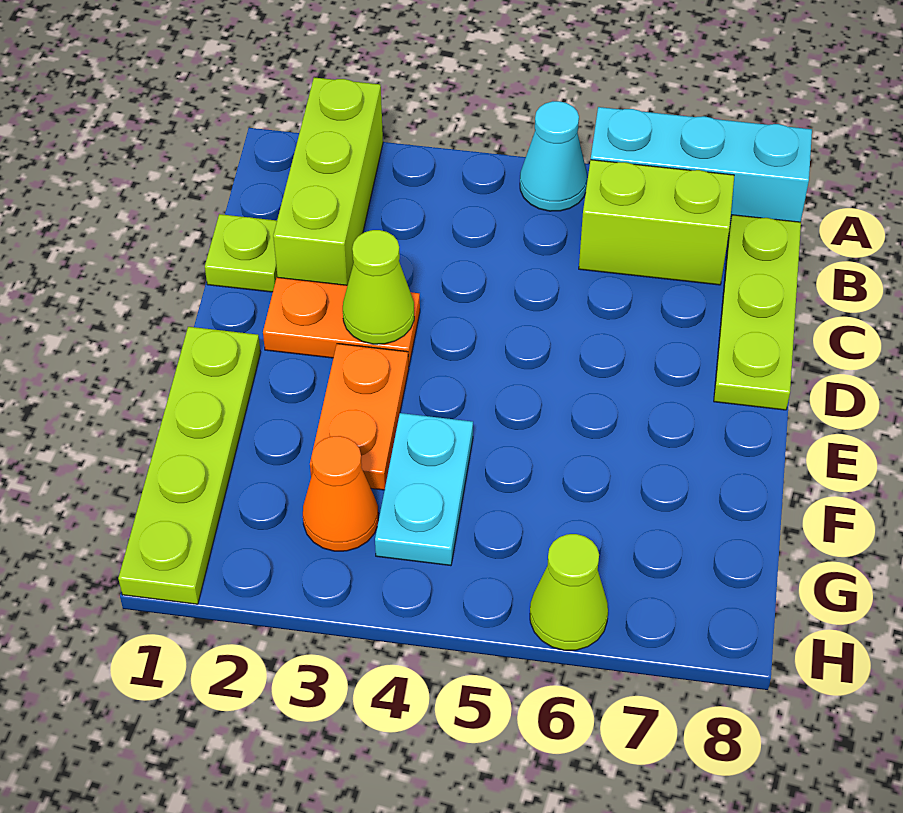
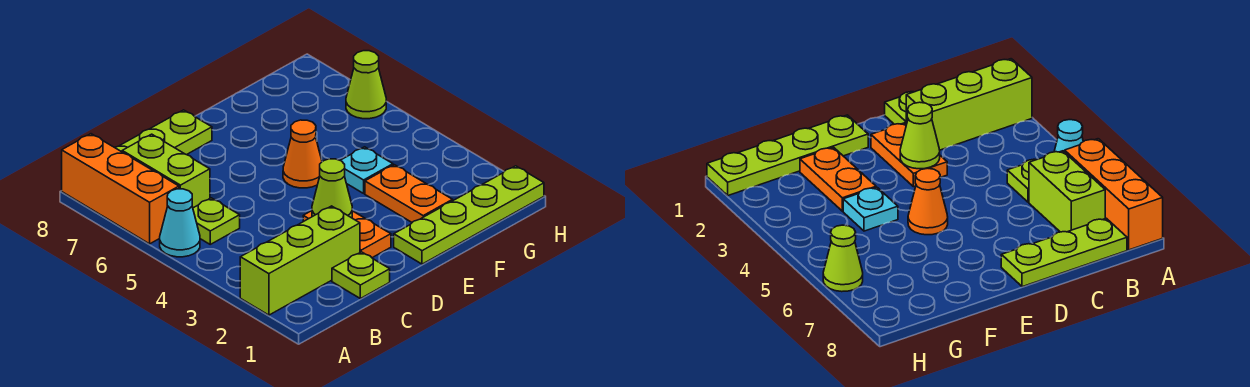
cyan 1x3 brick [591,107,812,223] -> orange 1x3 brick [62,134,179,244]
none -> lime 1x1 plate [193,198,240,244]
orange 1x2 plate [310,344,409,490] -> orange 1x2 plate turned to [365,165,453,222]
cyan 1x2 plate [375,413,473,566] -> cyan 1x1 plate [340,147,393,193]
orange 1x1 cone [303,436,378,551] -> orange 1x1 cone moved to [283,120,322,188]

